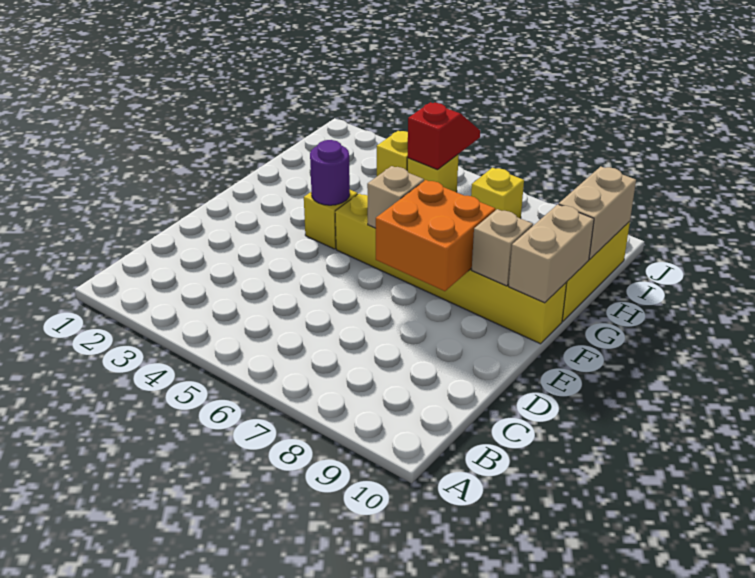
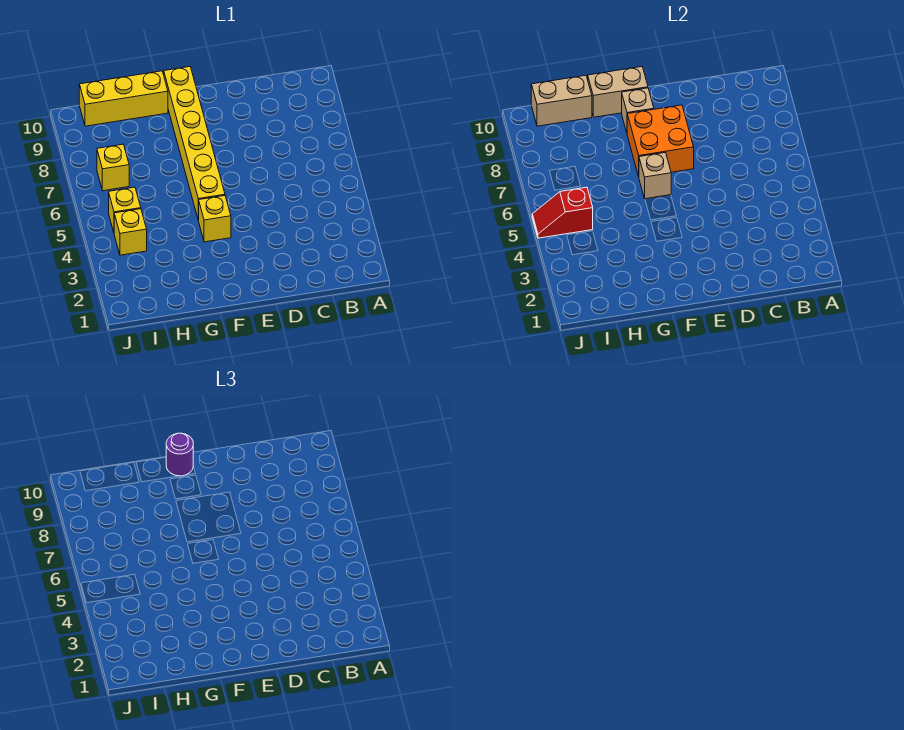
purple 1x1 round brick [310,140,350,205] -> purple 1x1 round brick moved to [166,433,193,476]

